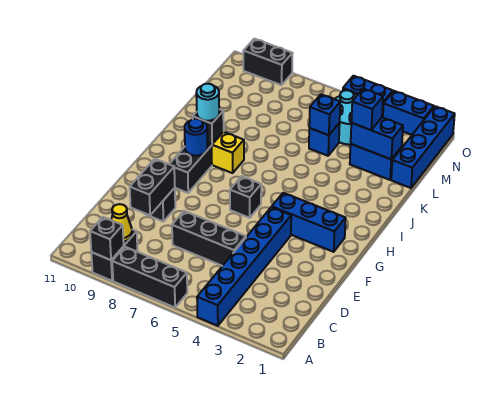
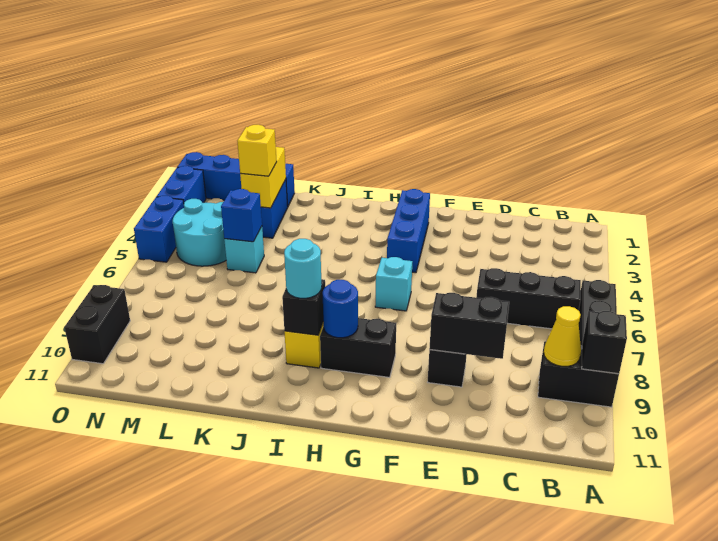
blue 1x6 brick [197,207,291,326] -> none
black 1x3 brick [172,211,246,266] -> black 1x3 brick turned to [476,268,581,329]
black 1x1 brick [230,176,261,218] -> cyan 1x1 brick [375,257,412,311]
blue 1x2 brick [351,118,403,159] -> yellow 1x2 brick [240,147,286,208]
blue 1x1 brick [351,89,383,130] -> yellow 1x1 brick [237,125,277,176]
blue 1x1 brick [309,123,340,156] -> cyan 1x1 brick [224,226,264,273]

